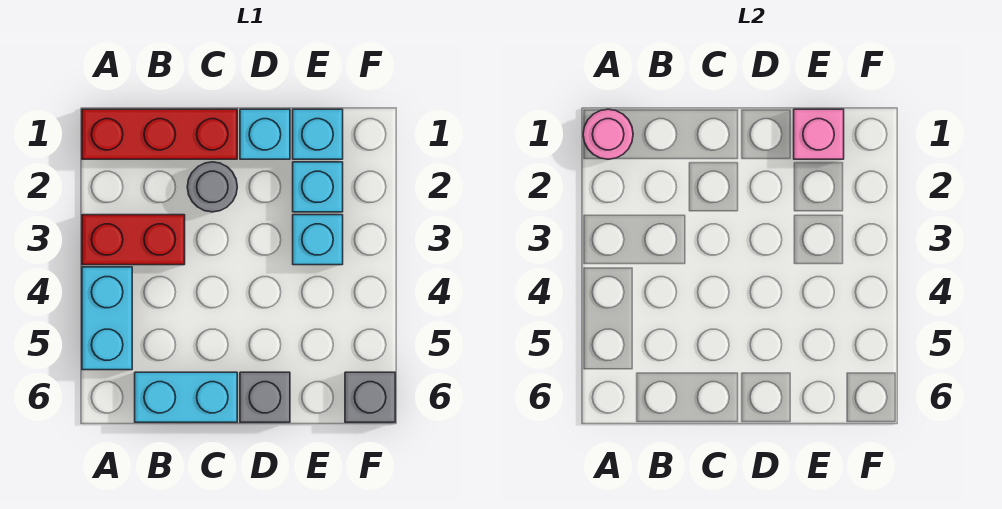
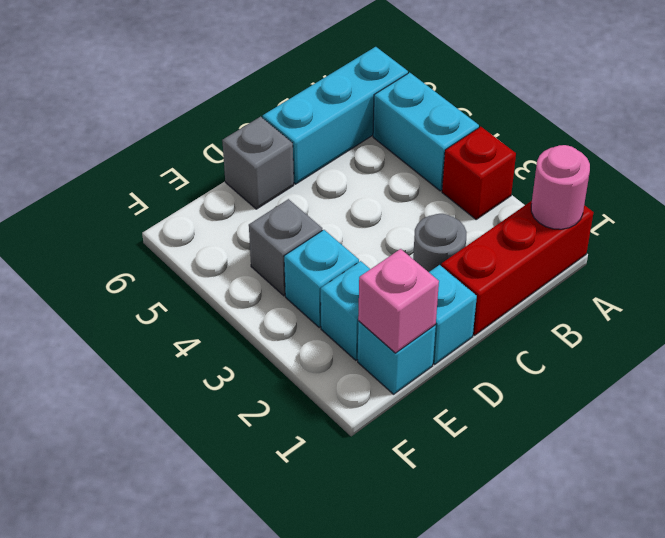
red 1x2 brick [82,215,185,265] -> red 1x1 brick [442,127,516,219]
cyan 1x2 brick [135,372,237,422] -> cyan 1x3 brick [263,47,408,184]
grey 1x1 brick [345,372,395,422] -> grey 1x1 brick moved to [249,199,322,296]

